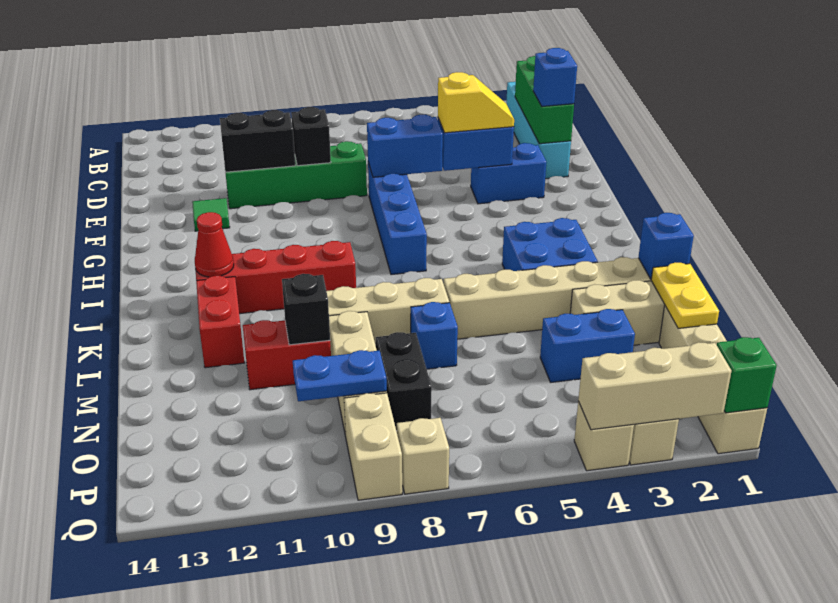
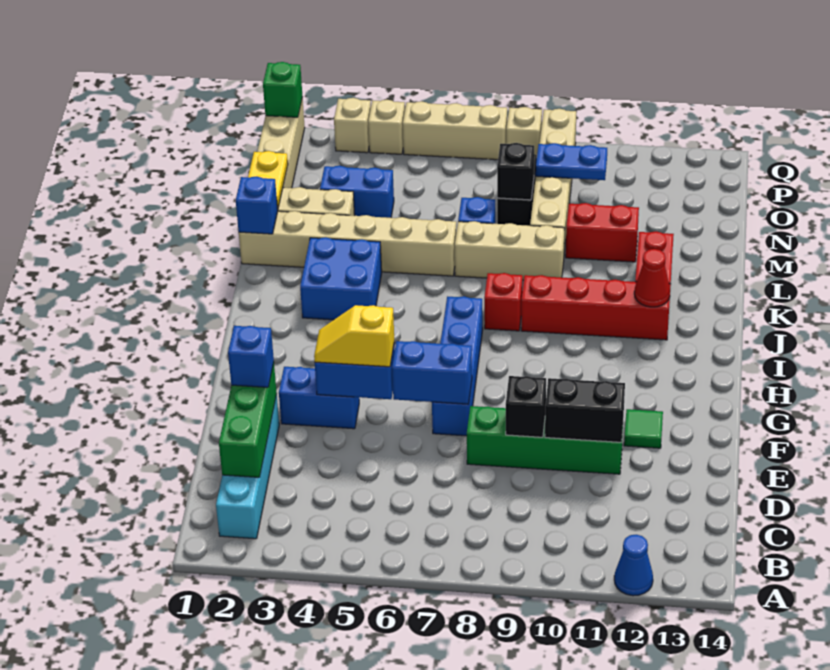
none -> blue 1x1 cone [614,535,653,596]
none -> red 1x1 brick [484,273,523,331]
black 1x1 brick [282,274,330,345] -> black 1x1 brick moved to [497,143,534,200]
tan 1x3 brick [578,342,731,430] -> tan 1x3 brick moved to [403,101,507,160]

